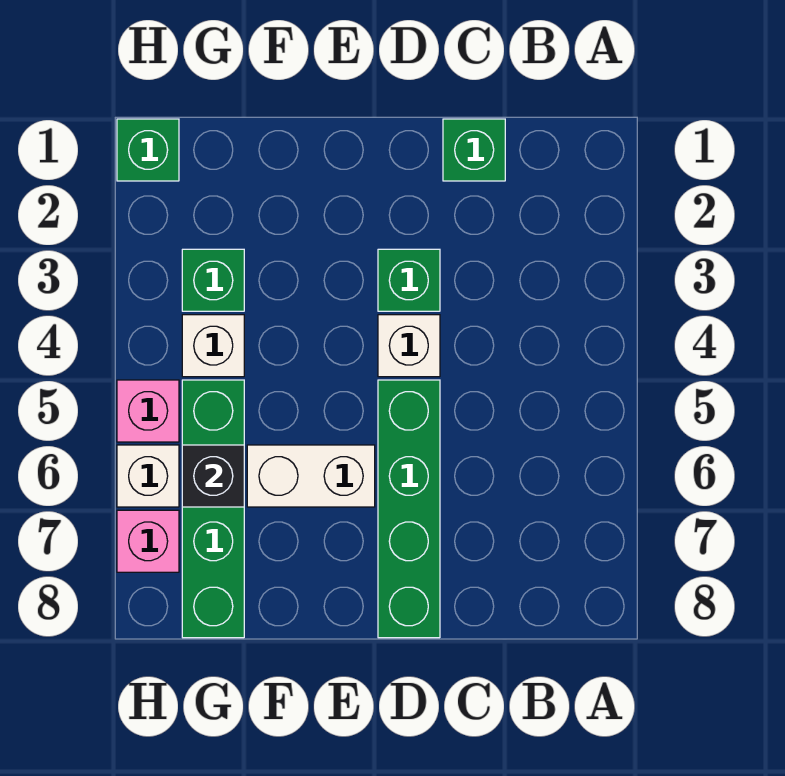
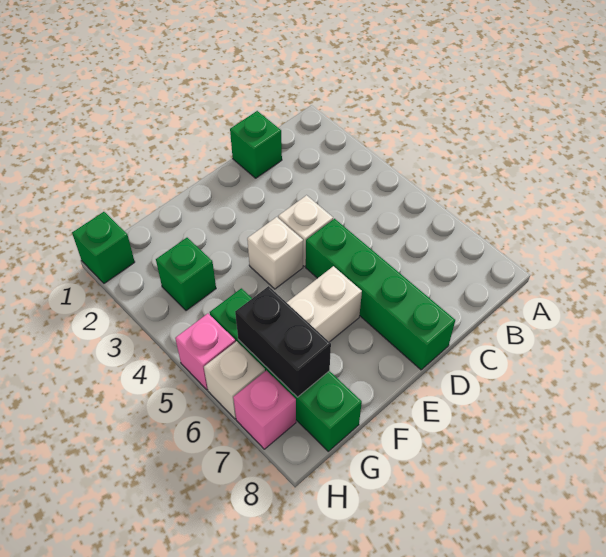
green 1x1 brick [378,249,440,311] -> none
white 1x1 brick [182,315,244,377] -> white 1x1 brick moved to [247,217,303,289]
black 1x1 brick [182,445,244,507] -> black 1x2 brick [235,286,331,397]

